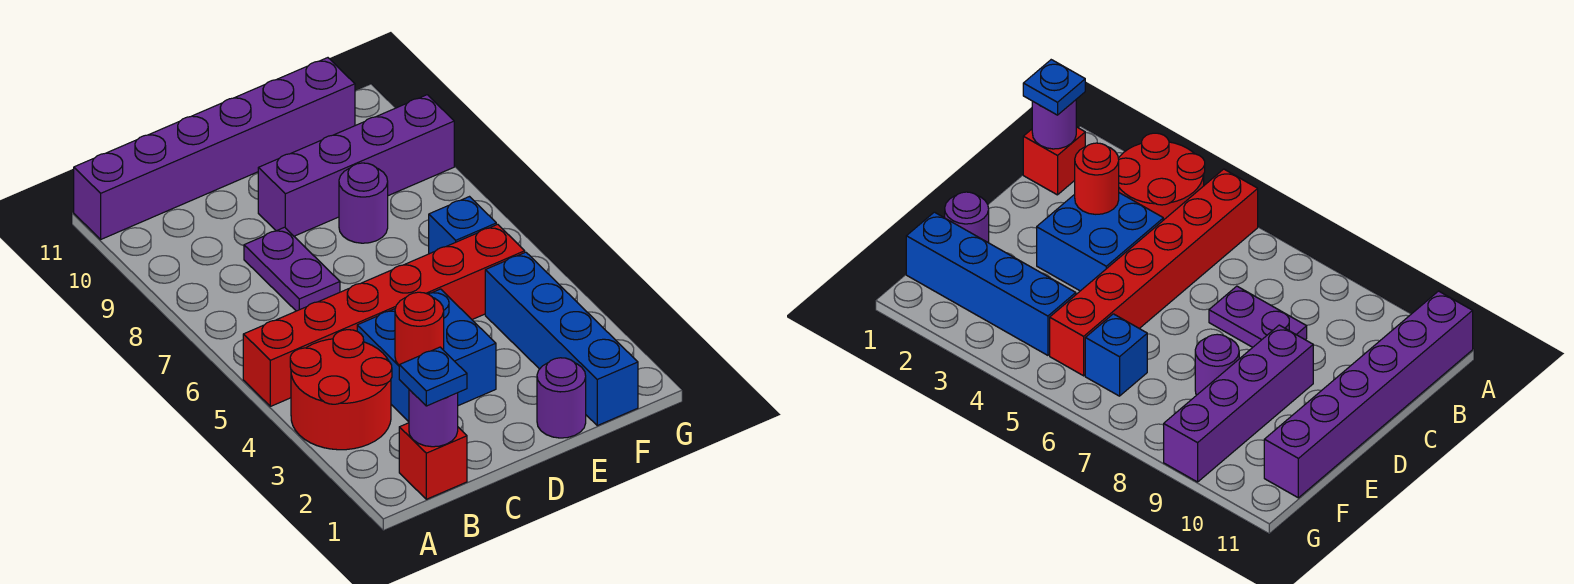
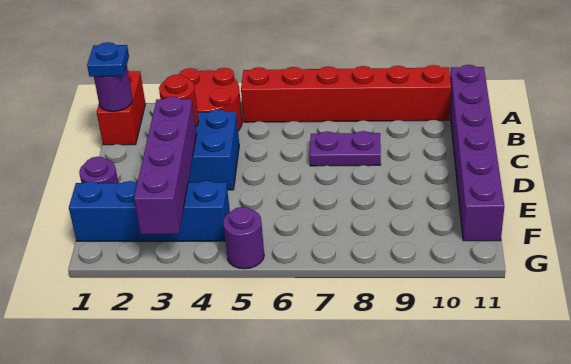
red 1x6 brick [243,224,525,406] -> red 1x6 brick turned to [241,65,451,122]
red 1x1 brick [399,423,467,499] -> red 1x2 brick [97,71,146,145]
purple 1x4 brick [258,95,454,236] -> purple 1x4 brick moved to [134,97,196,234]
purple 1x1 round brick [339,163,388,243] -> purple 1x1 round brick moved to [223,207,264,269]
blue 1x1 brick [429,197,496,254] -> none

